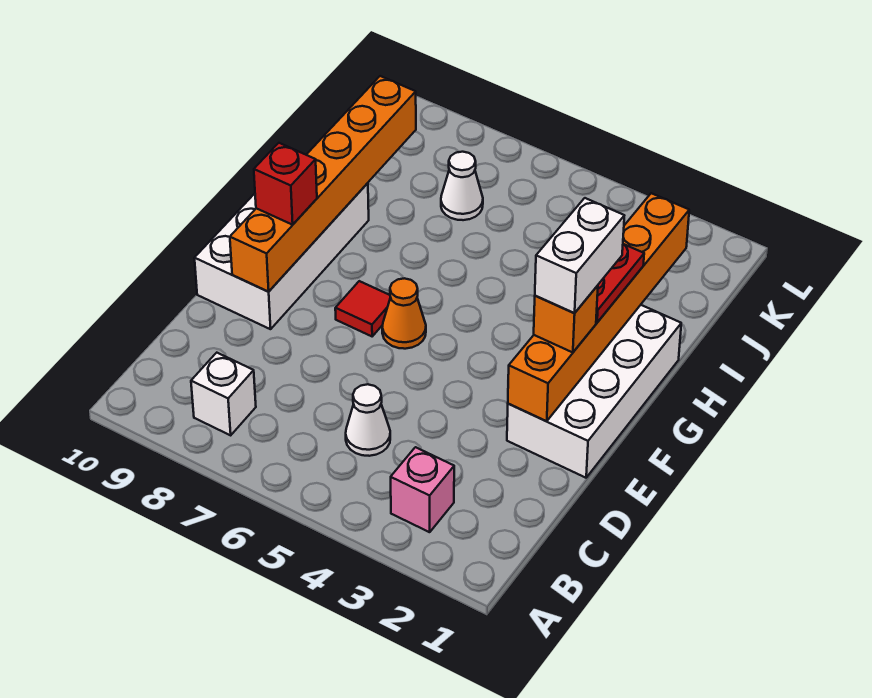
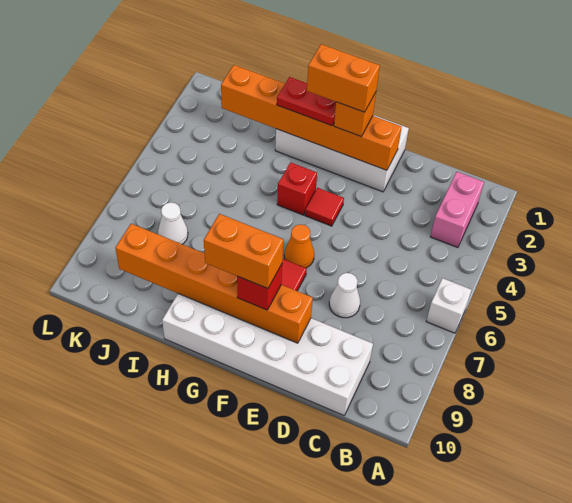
pink 1x1 brick [391,447,454,532] -> pink 1x2 brick [430,172,484,248]
white 1x1 brick [191,353,256,435] -> white 1x1 brick moved to [426,278,471,333]
white 1x1 cone [346,384,390,456] -> white 1x1 cone moved to [329,273,360,318]
white 2x4 brick [195,183,369,329] -> white 2x6 brick [162,294,373,415]
white 1x2 brick [535,198,624,313] -> orange 1x2 brick [307,44,380,112]
none -> red 1x1 tile [305,188,344,226]
none -> orange 1x2 brick [204,214,283,289]
none -> red 1x1 brick [277,162,317,215]

